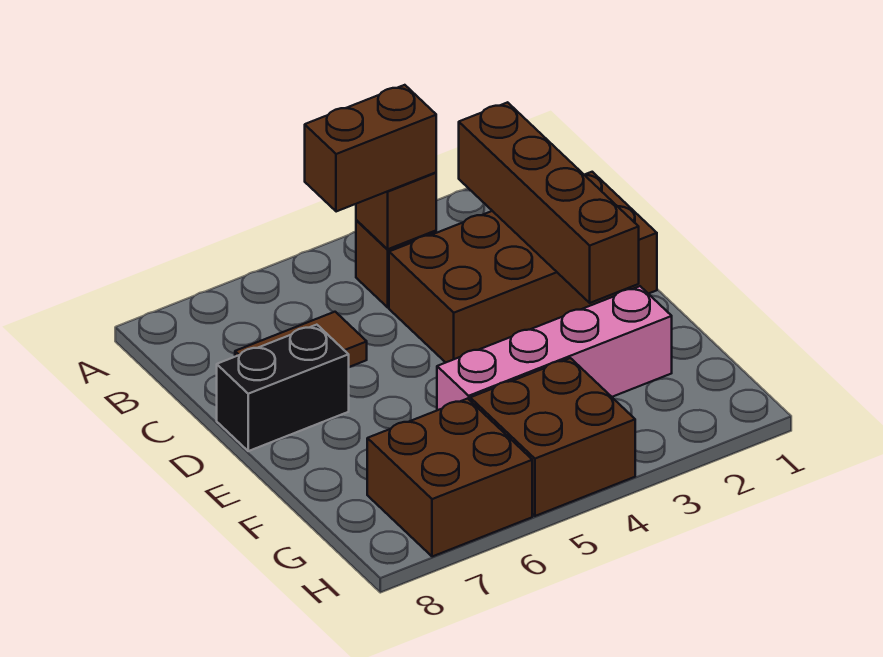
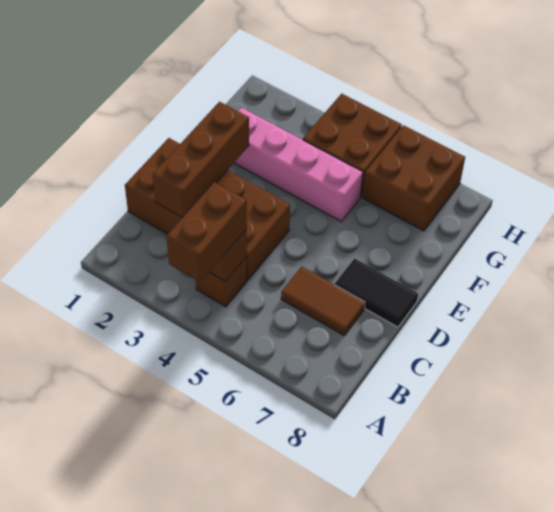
brown 1x4 brick [459,102,639,303] -> brown 1x3 brick [153,102,249,218]
brown 1x2 brick [305,85,436,212] -> brown 1x2 brick turned to [167,182,247,282]
black 1x2 brick [217,325,349,451] -> black 1x2 tile [335,258,418,327]

